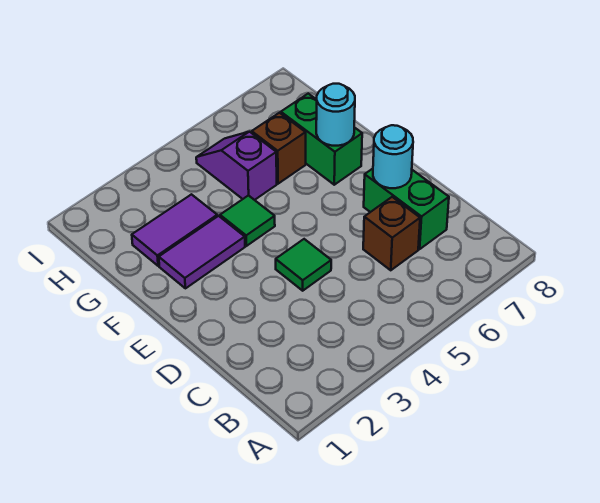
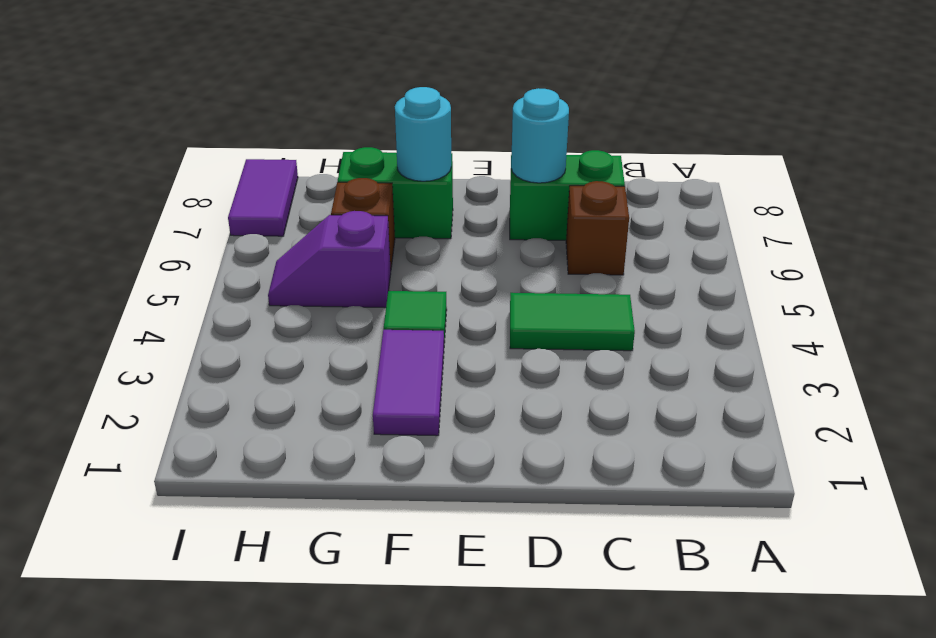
green 1x1 tile [276,239,331,291] -> green 1x2 tile [510,293,635,351]
purple 1x2 tile [132,194,217,266] -> purple 1x2 tile moved to [228,159,298,236]

